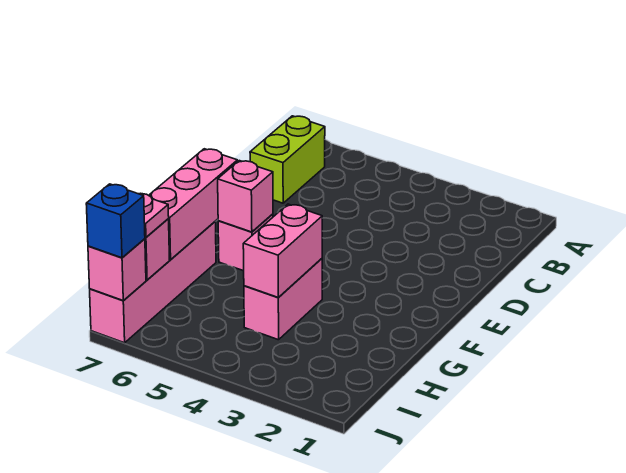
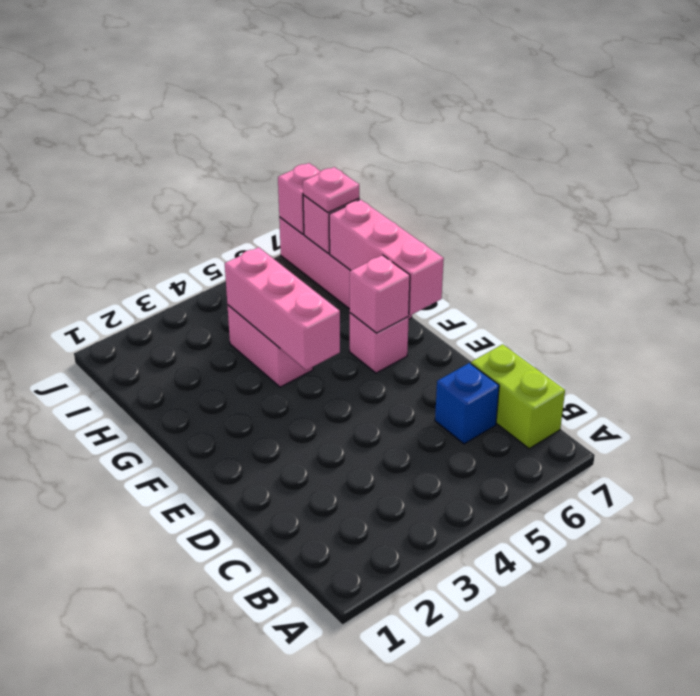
pink 1x2 brick [243,204,322,298] -> pink 1x3 brick [225,247,340,370]
blue 1x1 brick [86,184,145,258] -> blue 1x1 brick moved to [435,363,499,444]

